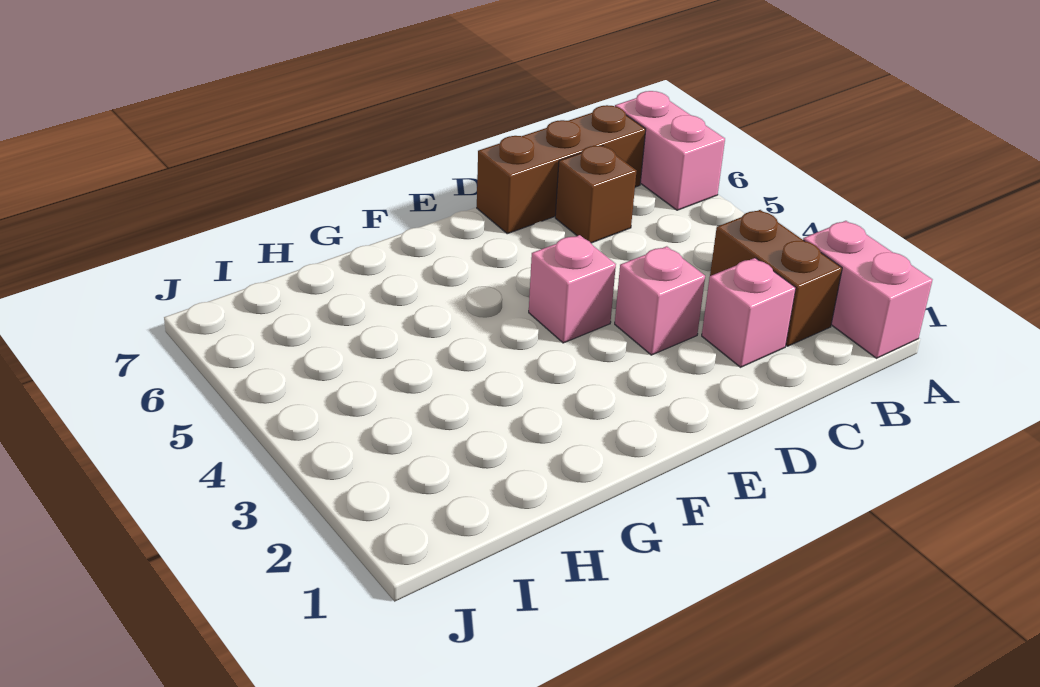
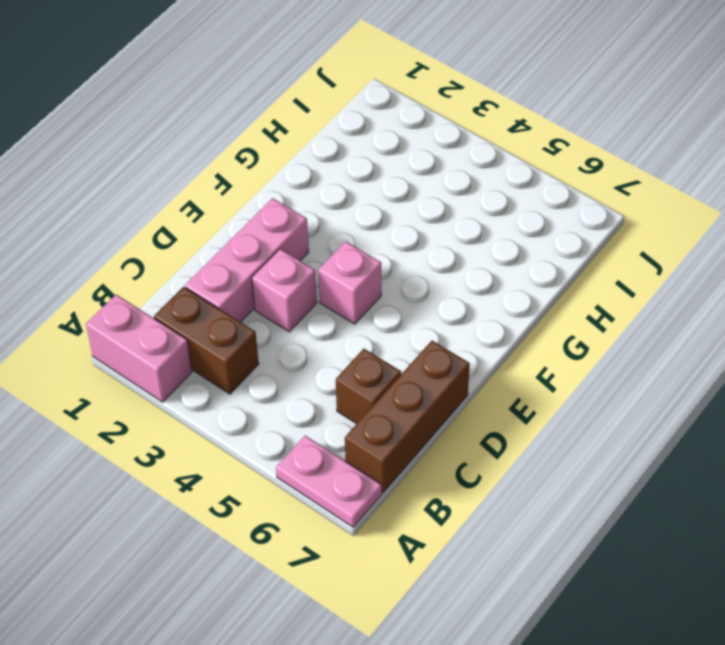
pink 1x2 brick [615,91,725,210] -> pink 1x2 plate [276,436,382,527]
pink 1x1 brick [702,258,796,367] -> pink 1x3 brick [185,198,309,322]

